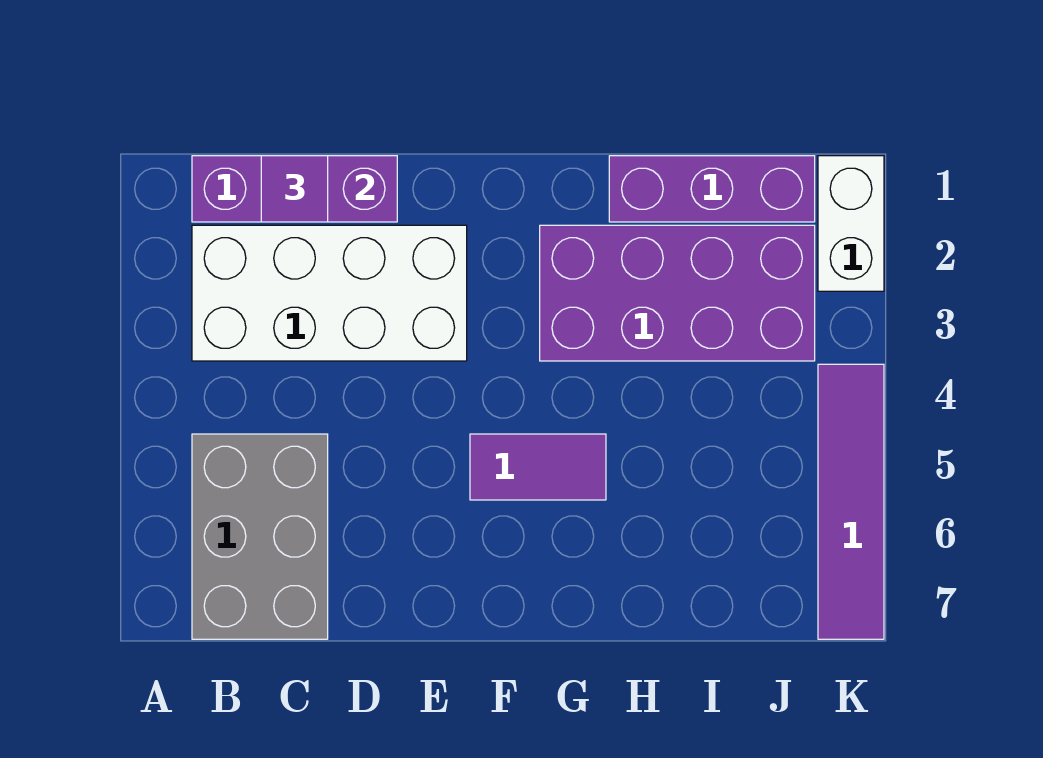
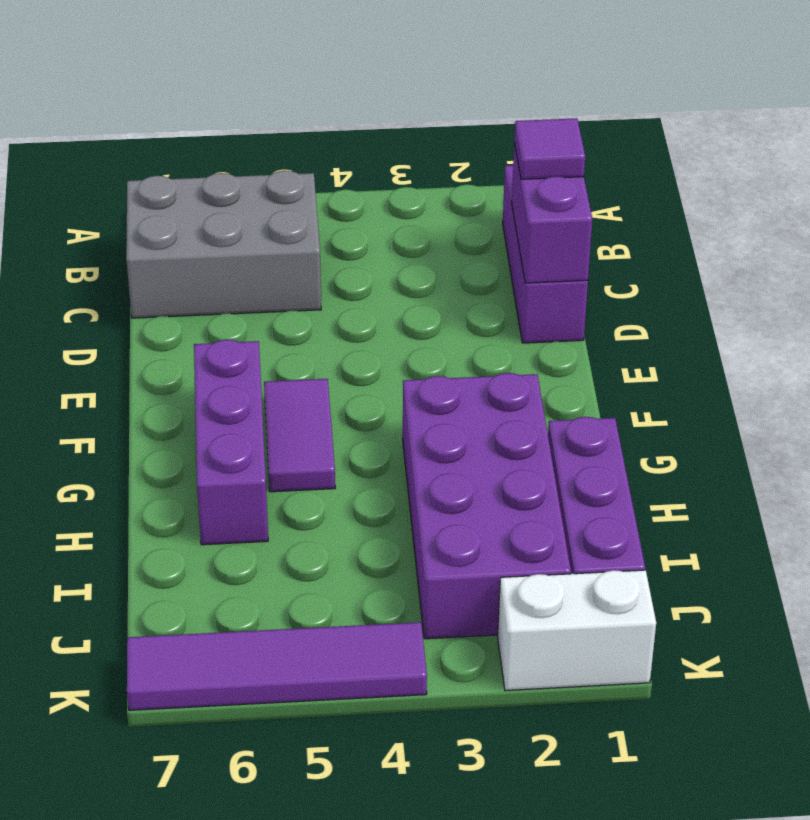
white 2x4 brick [192,225,467,361] -> none
none -> purple 1x3 brick [194,340,268,545]

